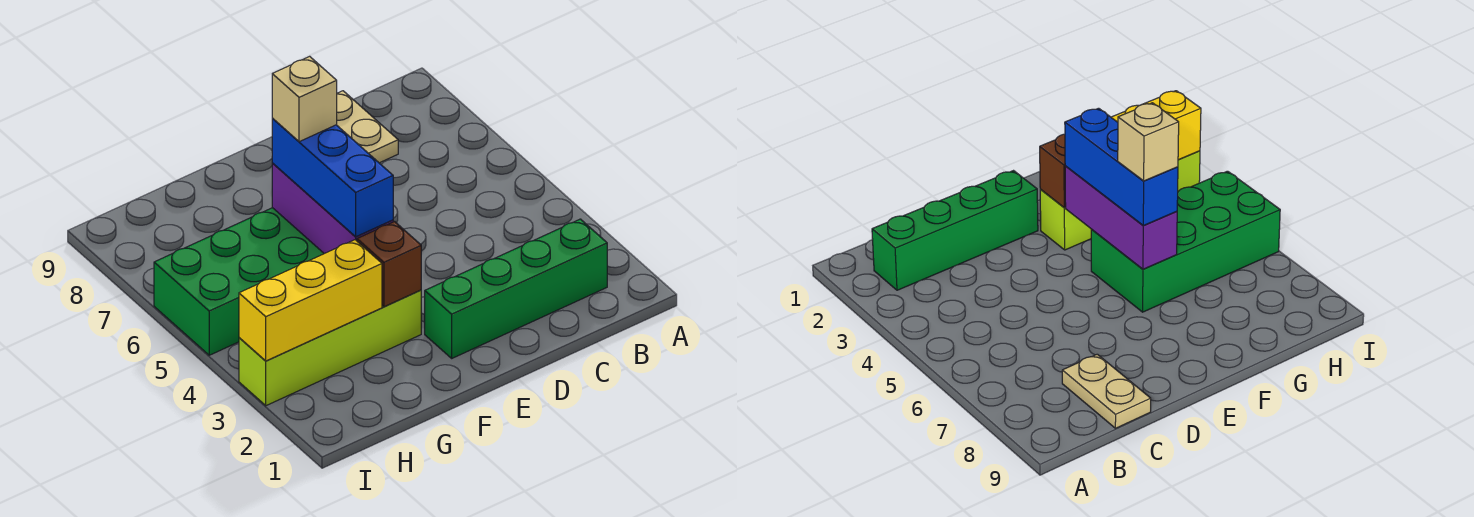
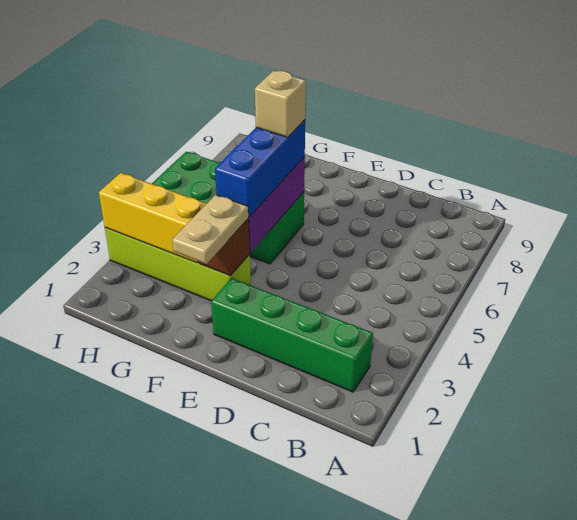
tan 1x2 plate [337,91,398,163] -> tan 1x2 plate moved to [172,195,248,264]

